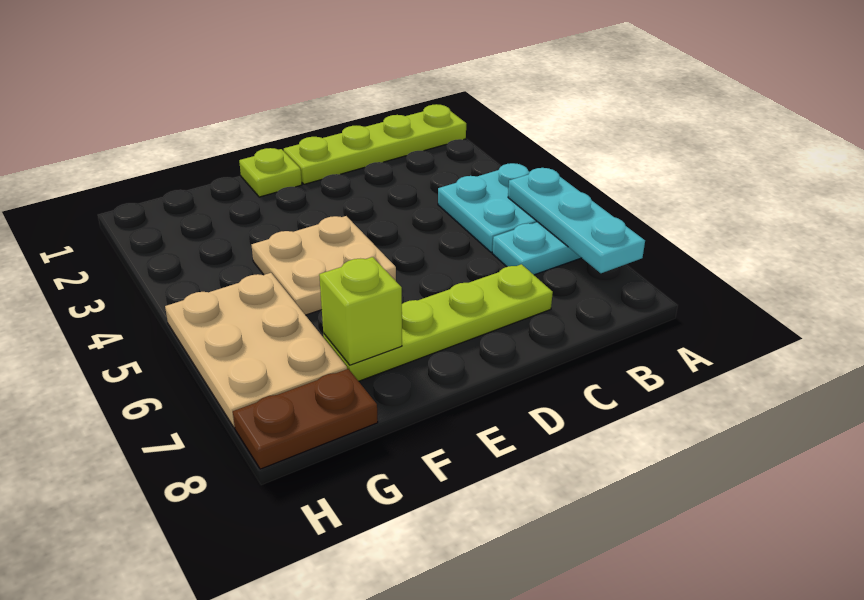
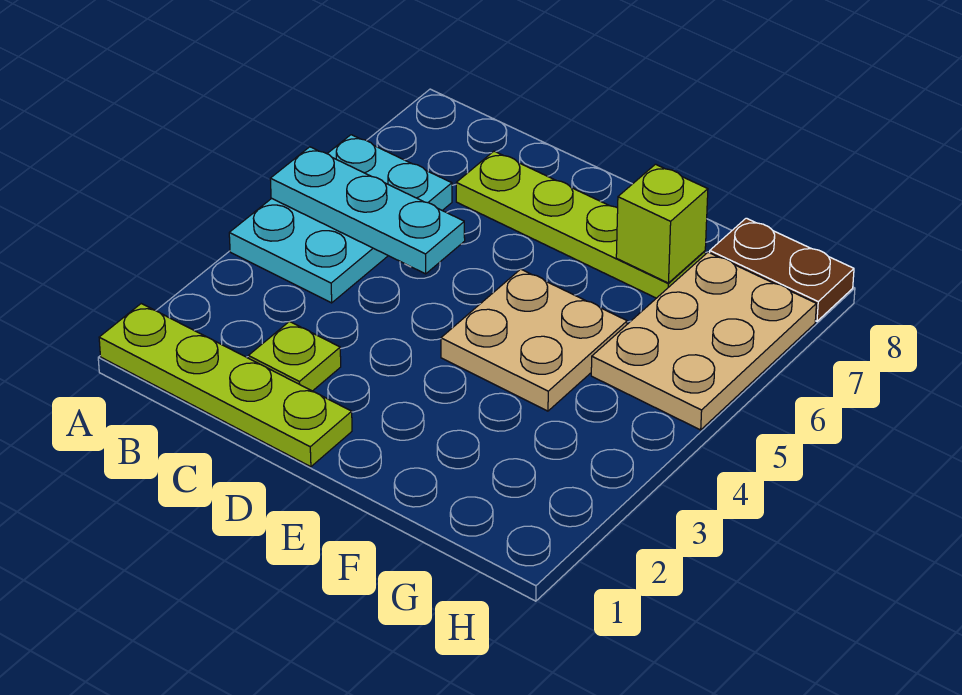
cyan 1x3 plate [508,168,645,273] -> cyan 1x3 plate turned to [270,147,465,274]
lime 1x1 plate [239,148,302,197] -> lime 1x1 plate moved to [248,321,341,391]

